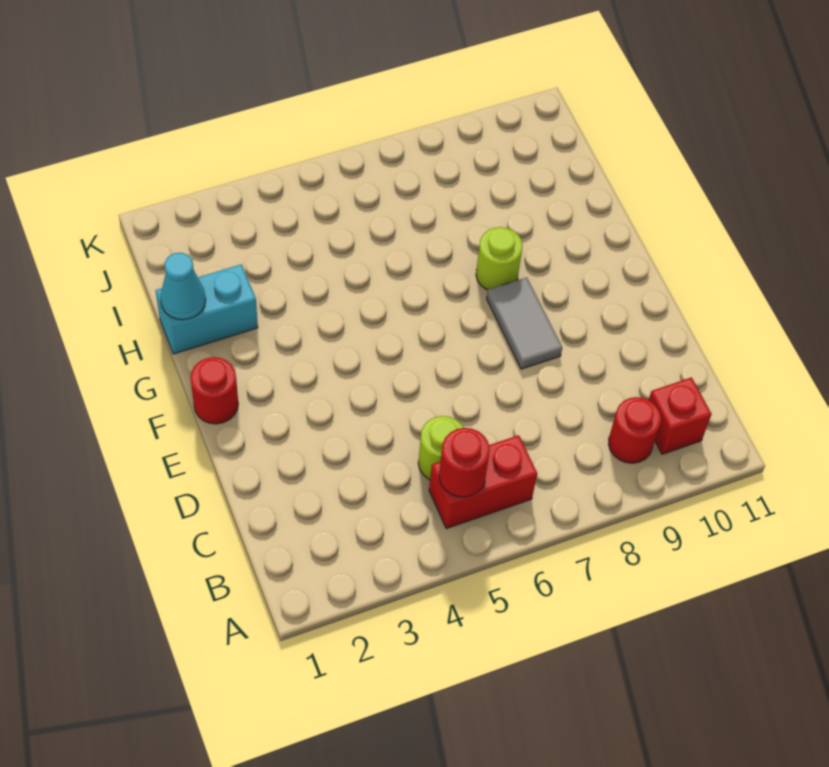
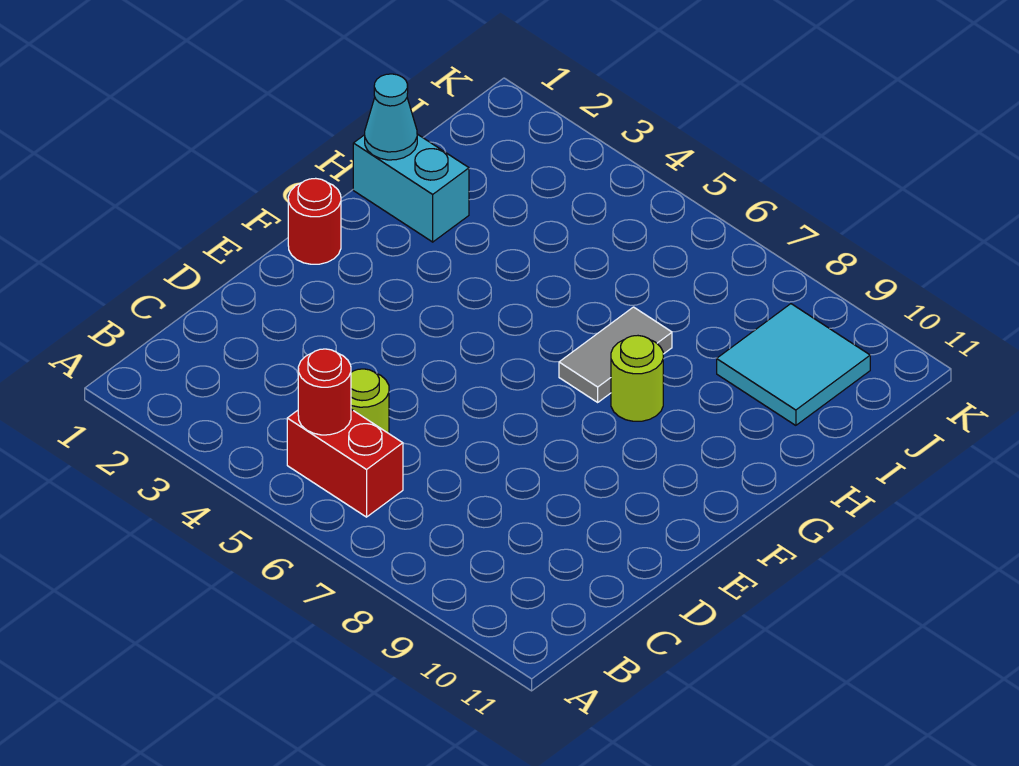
red 1x1 round brick [609,397,661,463] -> none
red 1x1 brick [649,377,712,454] -> none
grey 1x2 tile [487,277,562,369] -> grey 1x2 tile moved to [559,307,672,402]
none -> cyan 2x2 tile [717,304,870,425]

